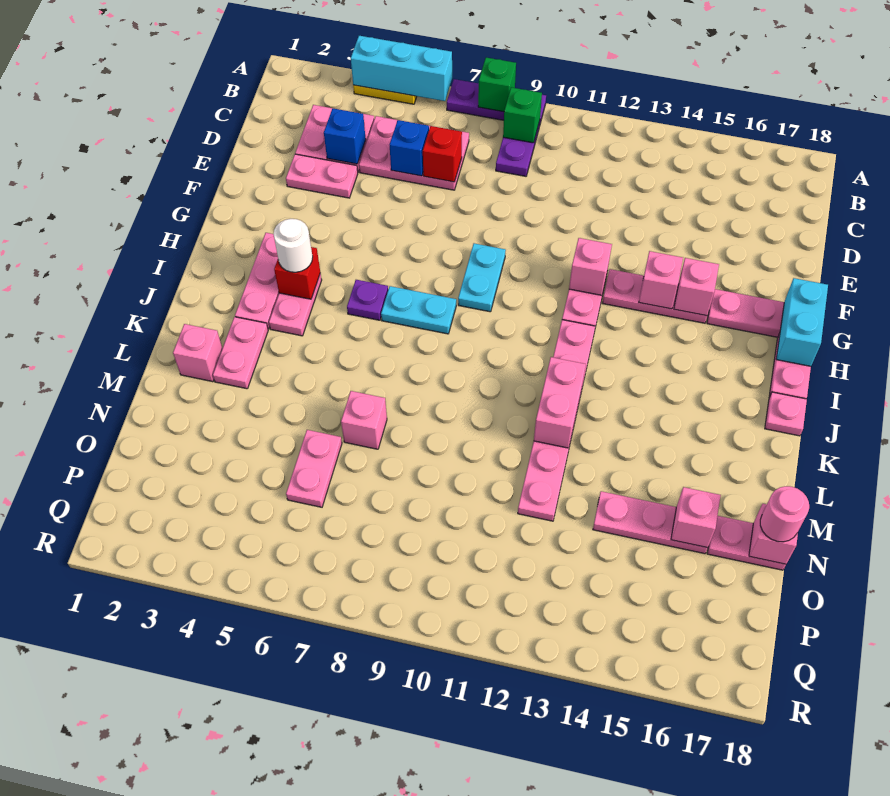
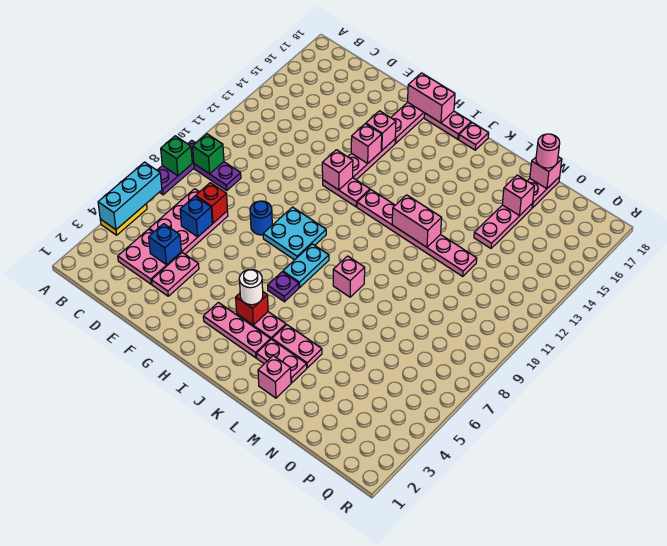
none -> blue 1x1 round brick [250,201,272,235]
cyan 1x2 plate [458,243,506,312] -> cyan 2x2 plate [263,207,326,260]
cyan 1x2 brick [776,278,828,366] -> pink 1x2 brick [408,73,455,123]
pink 1x1 brick [341,391,387,449] -> pink 1x1 brick moved to [333,256,365,297]
pink 1x2 plate [286,430,342,507] -> pink 1x2 plate moved to [272,325,322,368]

